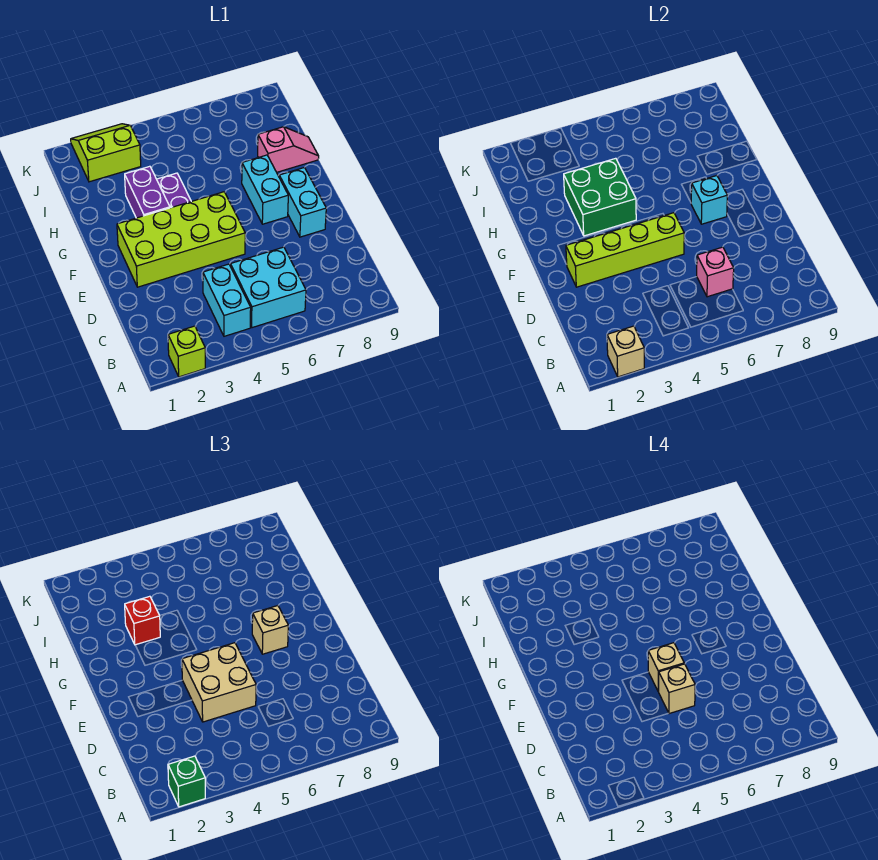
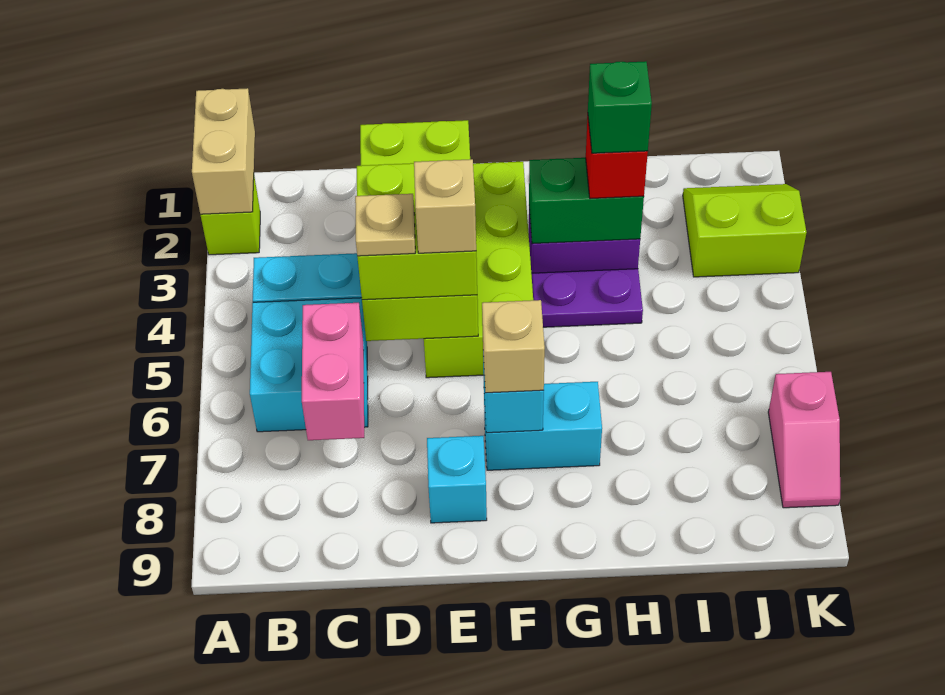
tan 1x1 brick [607,326,644,377] -> tan 1x2 brick [192,88,255,214]
green 1x1 brick [168,756,205,807] -> green 1x1 brick moved to [588,61,652,153]
pink 1x1 brick [697,247,734,297] -> pink 1x2 brick [302,303,364,440]
tan 2x2 brick [182,643,256,722] -> lime 2x2 brick [357,163,477,300]
tan 1x1 brick [659,664,695,714] -> tan 1x1 plate [355,194,415,256]
lime 1x4 brick [566,213,684,287] -> lime 2x4 brick [360,120,478,341]
cyan 1x2 brick [279,167,326,237] -> cyan 1x1 brick [427,436,487,523]
green 2x2 brick [564,158,636,236] -> green 1x2 brick [529,158,644,244]
pink 1x2 slope [258,127,319,172] -> pink 1x2 slope moved to [768,372,840,508]
lime 2x2 slope [71,124,141,182] -> lime 2x2 slope turned to [683,184,807,277]

